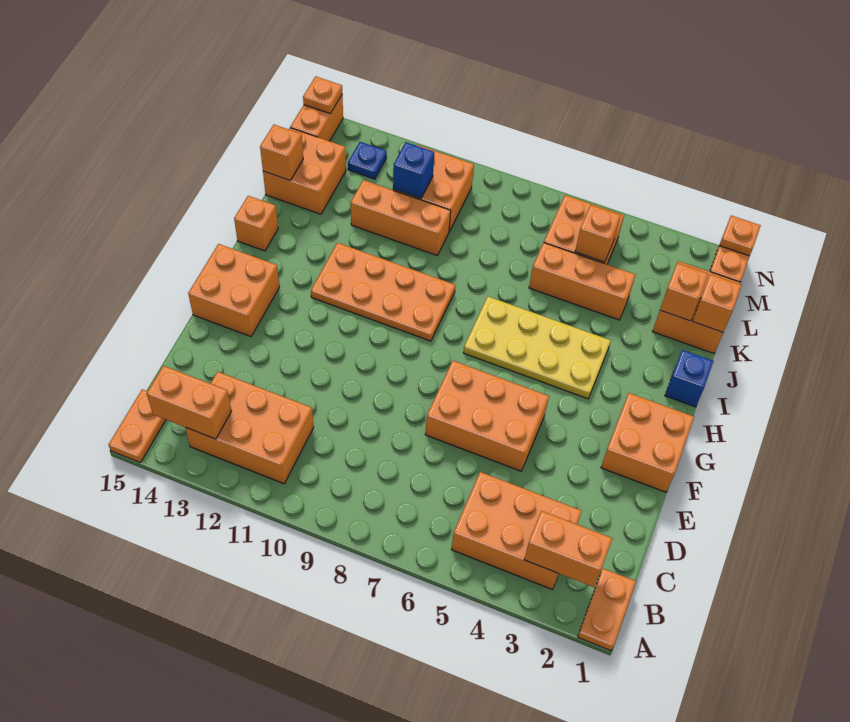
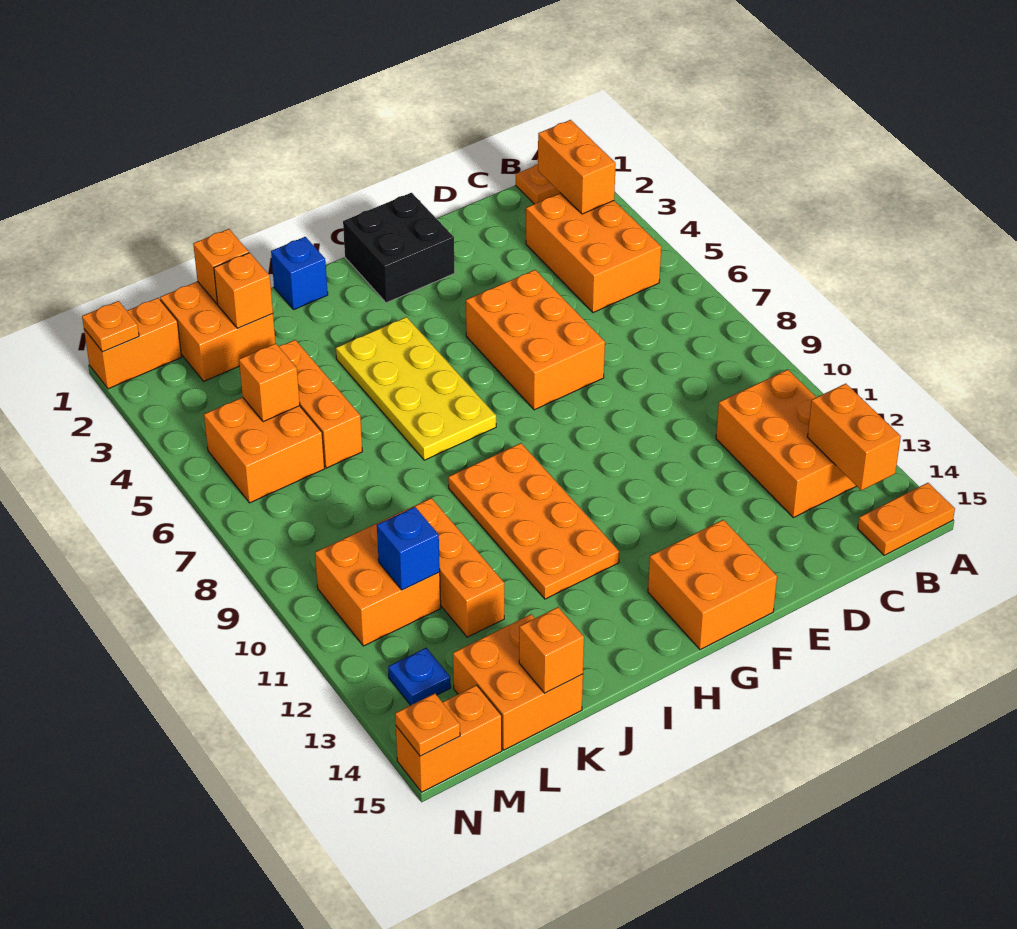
orange 2x2 brick [601,393,694,492] -> black 2x2 brick [343,193,455,303]
orange 1x1 brick [234,196,278,251] -> none

